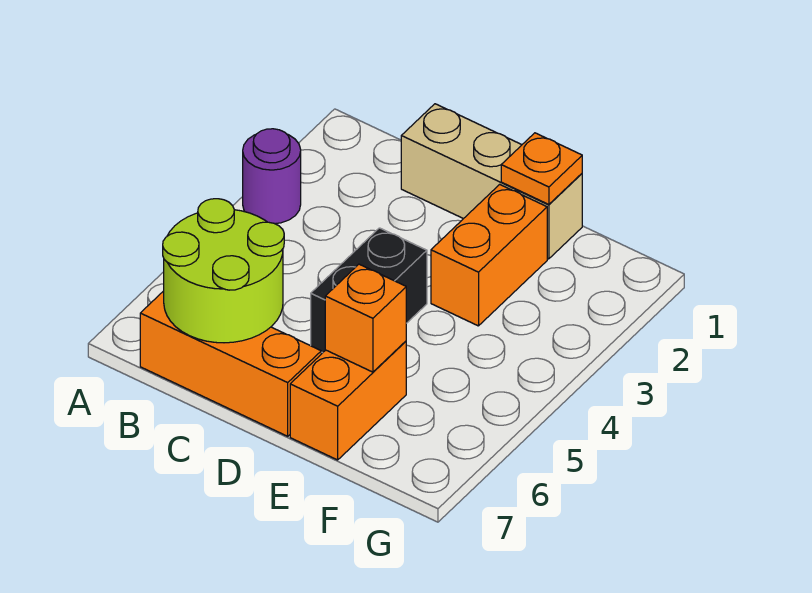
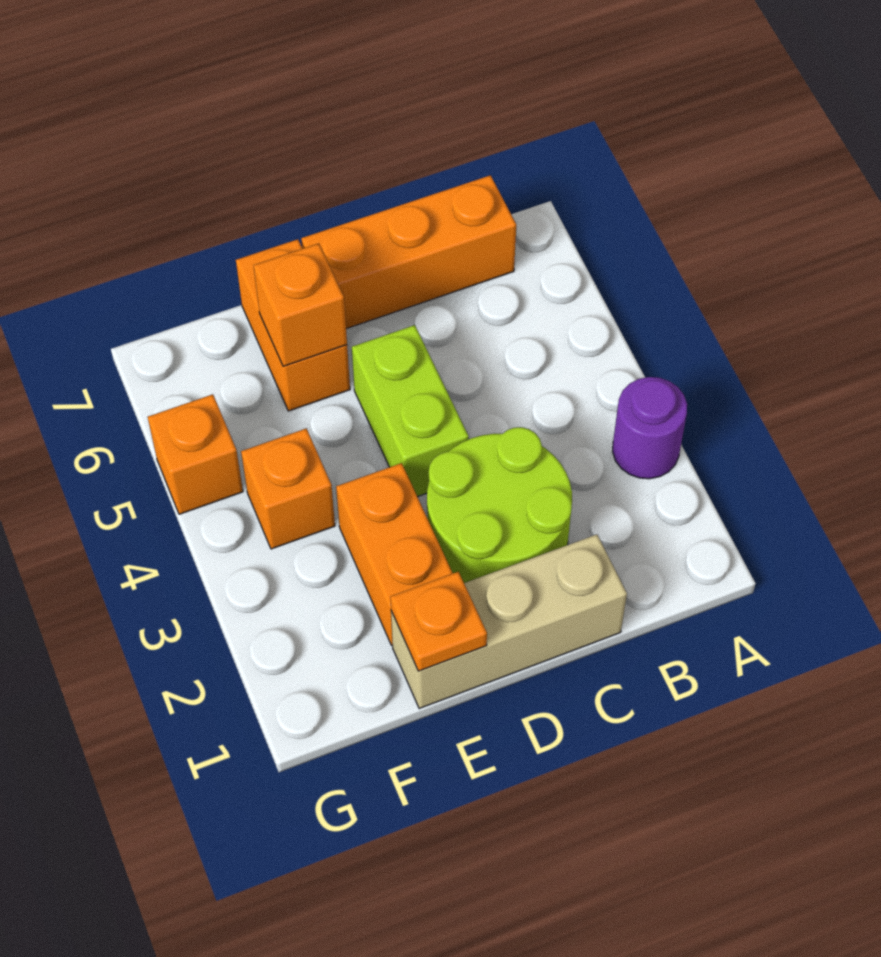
lime 2x2 round brick [163,199,284,343] -> lime 2x2 round brick moved to [427,427,572,583]
black 1x2 brick [311,228,427,353] -> lime 1x2 brick [352,325,469,497]
none -> orange 1x1 brick [241,428,335,549]
none -> orange 1x1 brick [148,394,243,514]

